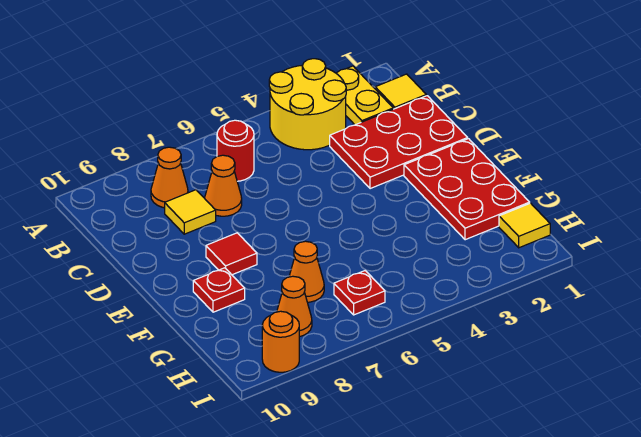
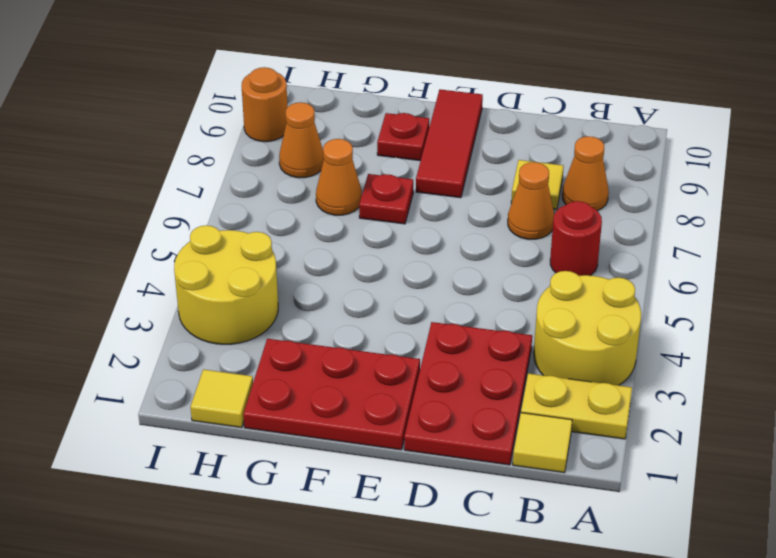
red 1x1 tile [206,233,257,275] -> red 1x3 tile [416,90,483,198]
none -> yellow 2x2 round brick [174,225,278,344]
red 1x1 plate [334,271,385,315] -> red 1x1 plate moved to [359,174,413,224]

